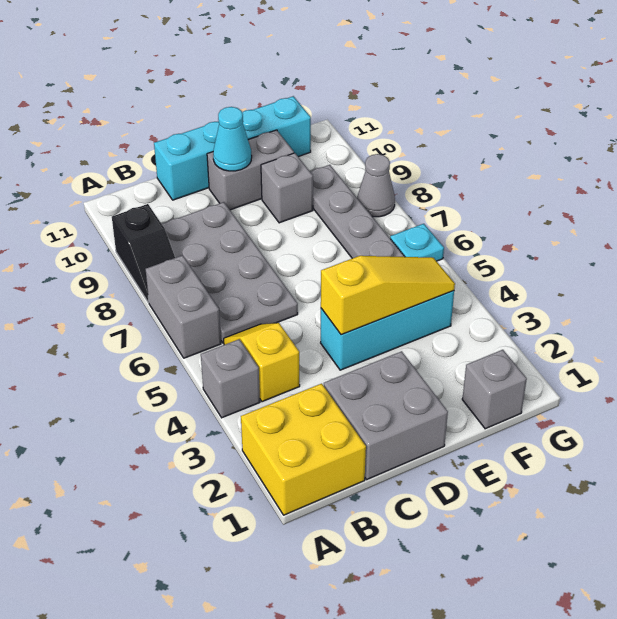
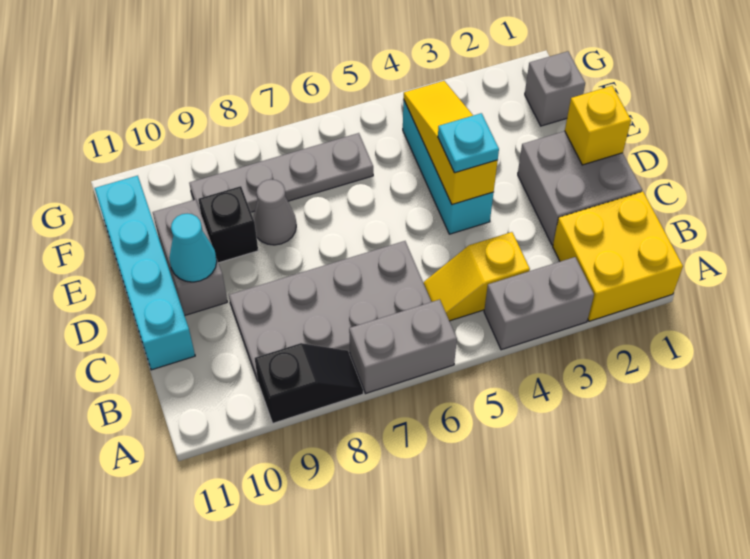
grey 1x1 brick [201,339,260,418] -> grey 1x2 brick [484,257,594,350]
none -> yellow 1x1 brick [565,86,631,165]
grey 1x1 brick [261,153,313,223] -> black 1x1 brick [198,186,258,263]
cyan 1x1 plate [390,224,444,261] -> cyan 1x1 plate moved to [438,113,499,173]
grey 1x1 cone [357,154,395,217] -> grey 1x1 cone moved to [253,179,296,245]

